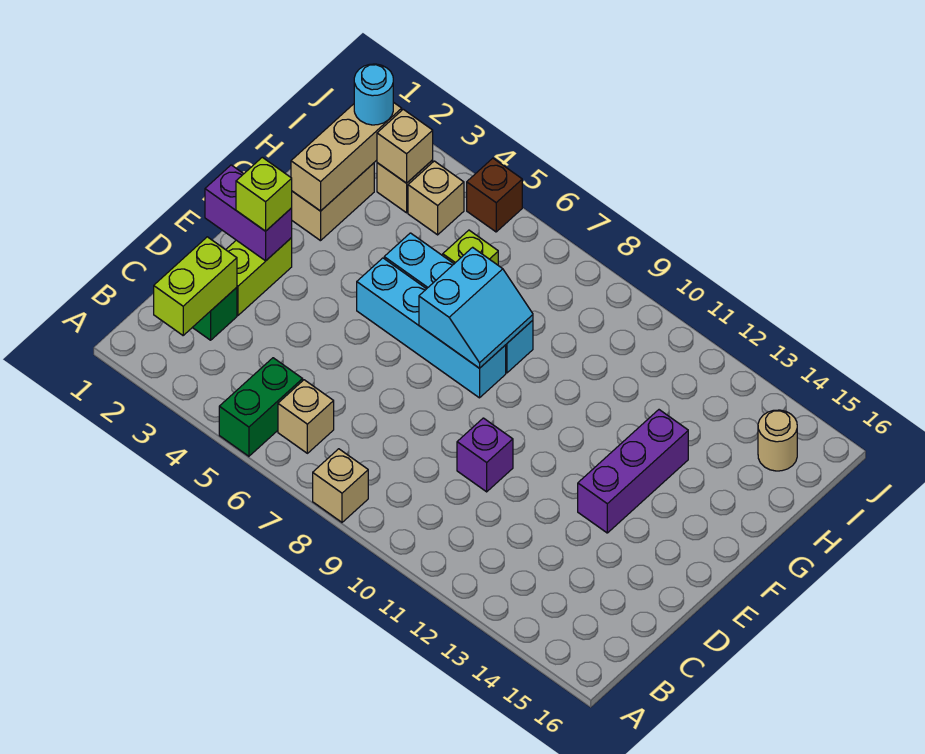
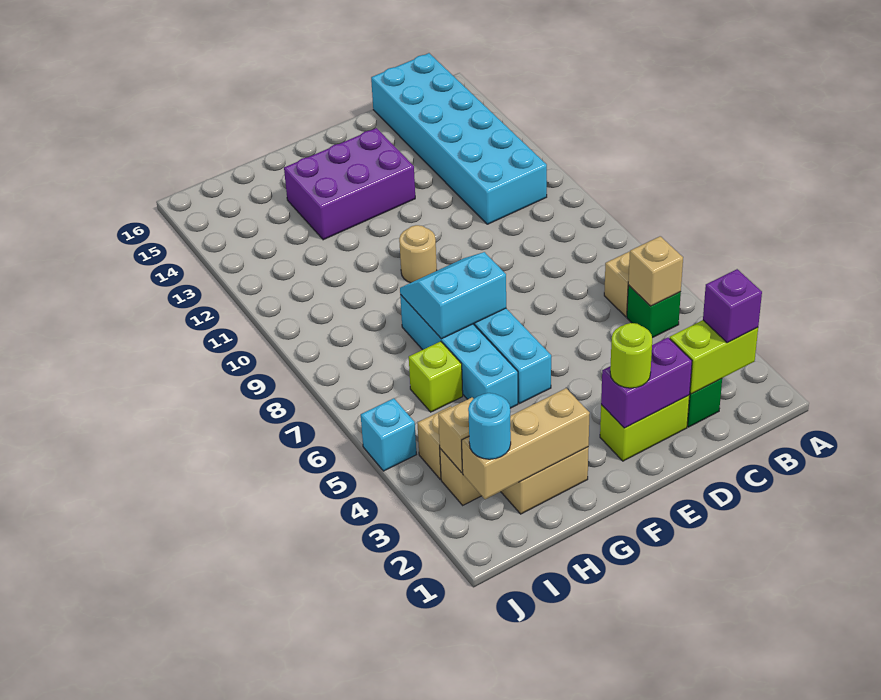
green 1x2 brick [219,358,303,456] -> green 1x1 brick [627,285,681,338]
tan 1x1 brick [313,449,368,522] -> tan 1x1 brick moved to [628,236,683,306]
none -> cyan 2x6 brick [371,53,547,224]
purple 1x1 brick [457,418,513,492] -> purple 1x1 brick moved to [703,269,762,343]
purple 1x2 brick [205,165,292,261] -> purple 1x2 brick turned to [601,338,692,428]
lime 1x1 brick [236,157,292,231] -> lime 1x1 round brick [610,323,652,388]
purple 1x3 brick [578,410,688,533] -> purple 2x3 brick [284,128,415,240]
tan 1x1 round brick [758,410,797,471] -> tan 1x1 round brick moved to [399,225,437,283]
brown 1x1 brick [467,158,522,232] -> cyan 1x1 brick [361,398,416,471]

